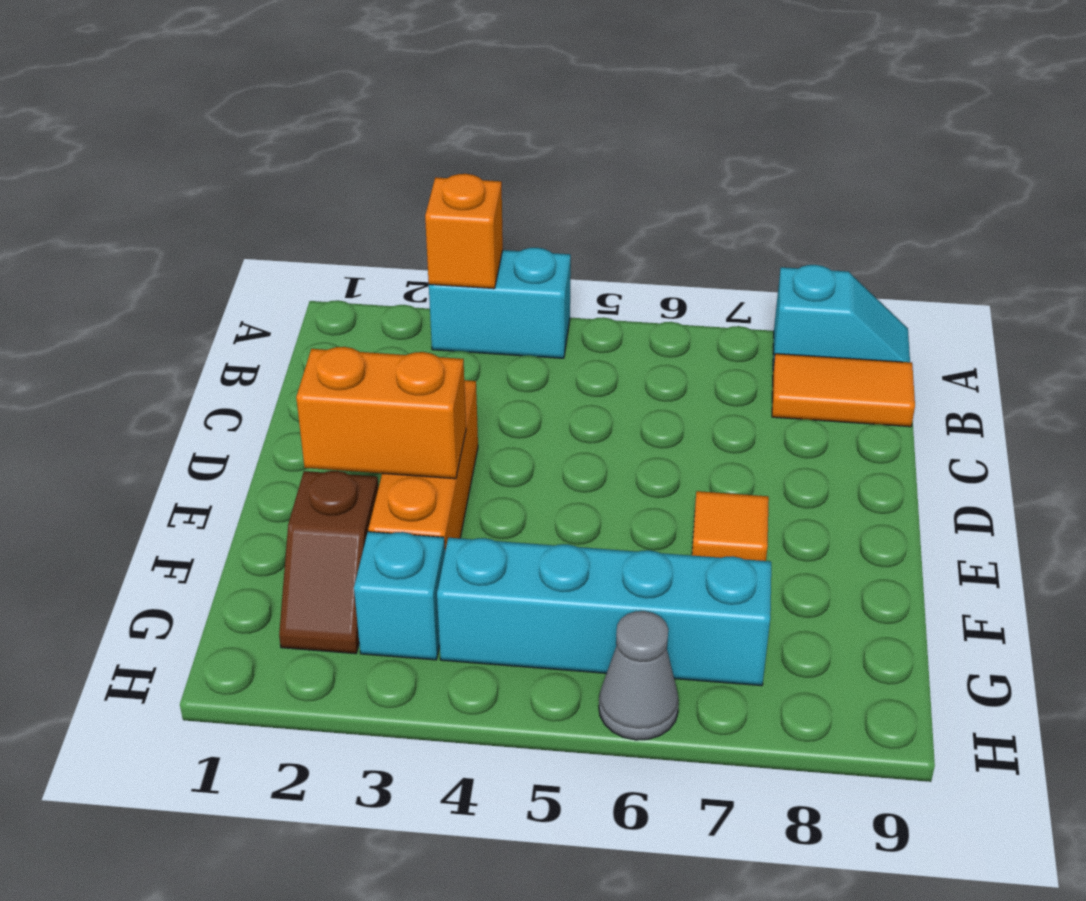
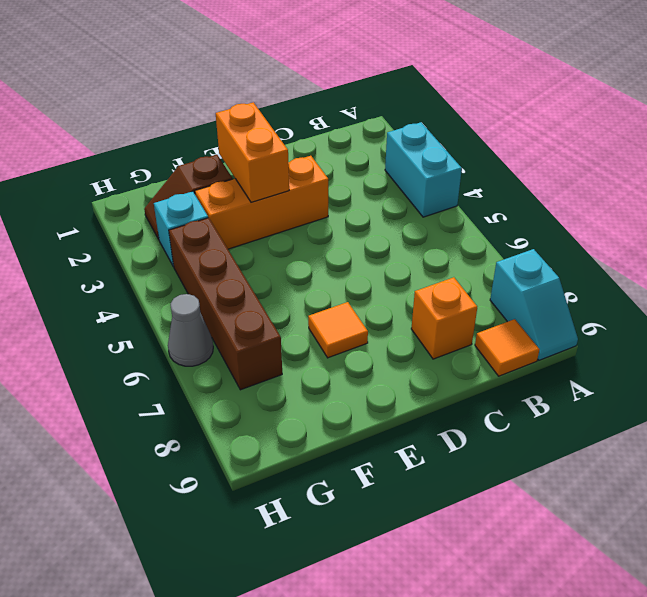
orange 1x1 brick [425,174,503,289] -> orange 1x1 brick moved to [411,277,477,359]
orange 1x2 tile [772,354,915,427] -> orange 1x1 tile [475,319,540,376]
cyan 1x4 brick [437,538,771,686] -> brown 1x4 brick [169,218,282,390]

